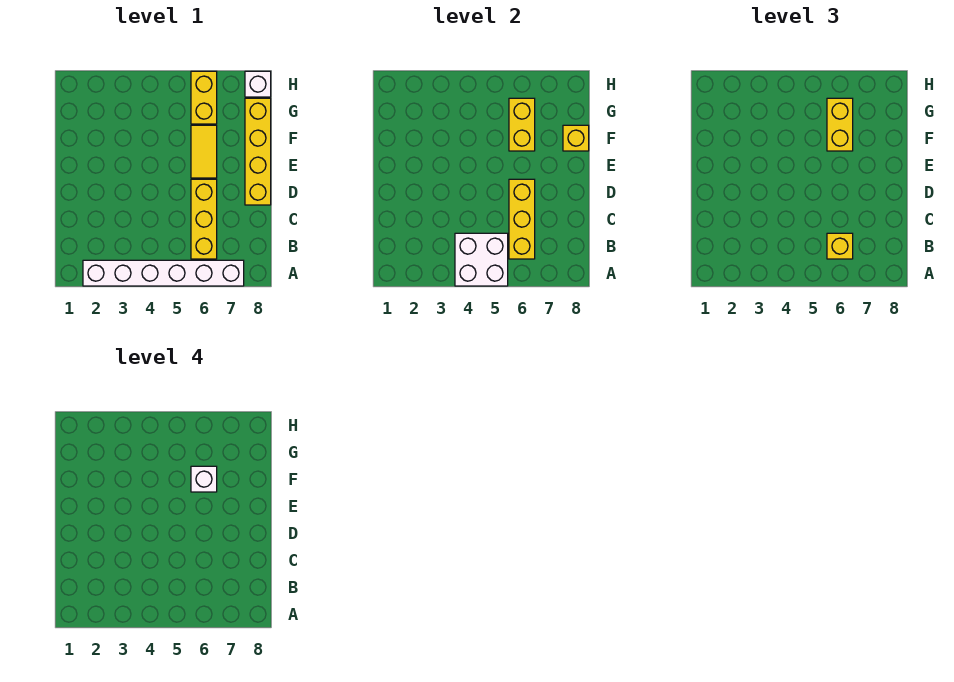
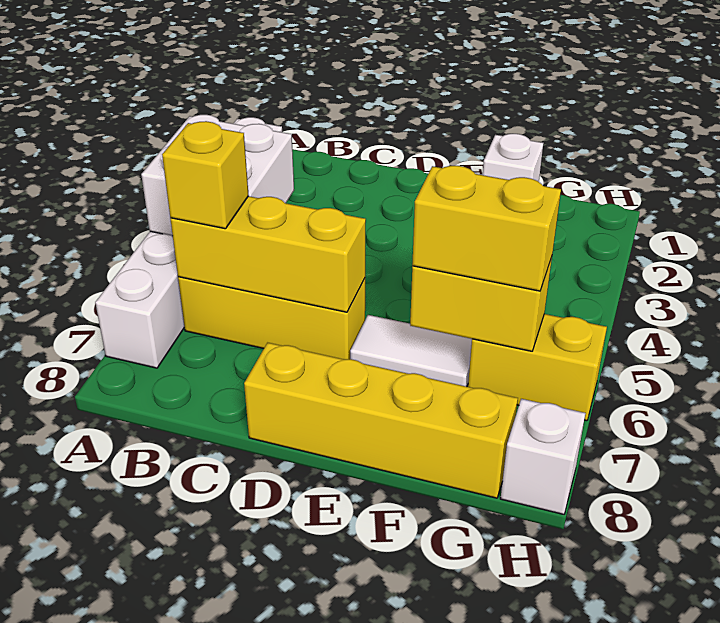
yellow 1x2 tile [191,125,217,178] -> white 1x2 tile [350,315,472,387]
white 1x1 brick [191,466,217,492] -> white 1x1 brick moved to [483,134,543,182]
yellow 1x1 brick [563,125,589,151] -> none

